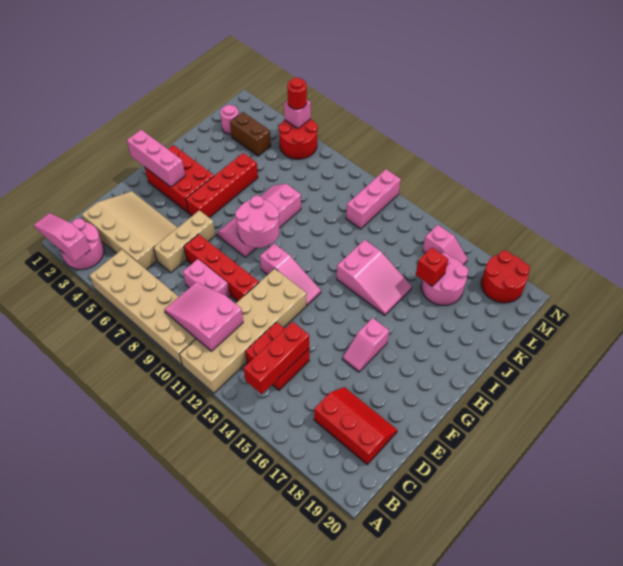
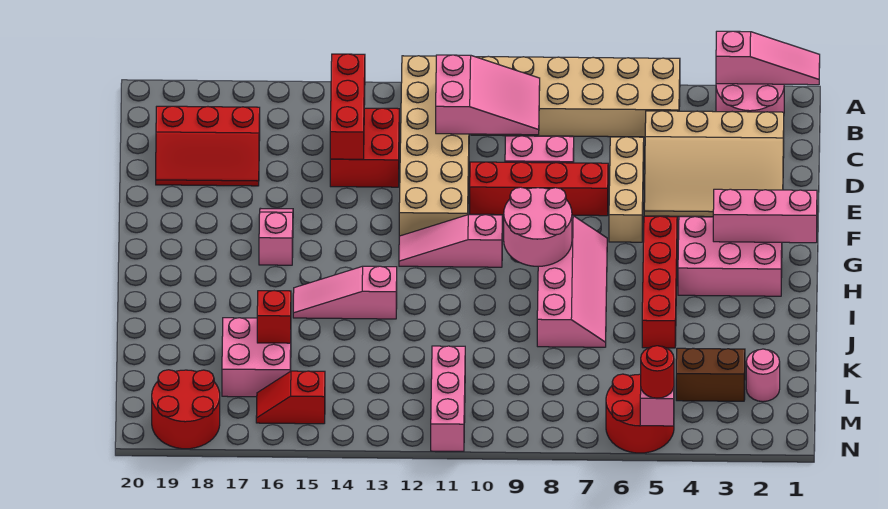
red 2x3 brick [145,145,214,213] -> pink 2x3 brick [678,217,782,296]
pink 2x3 slope [337,240,412,315] -> pink 1x3 slope [293,266,397,319]
pink 2x2 round brick [421,253,468,305] -> pink 2x2 brick [222,318,291,397]
pink 1x2 slope [423,225,468,265] -> red 1x2 slope [256,371,325,424]

